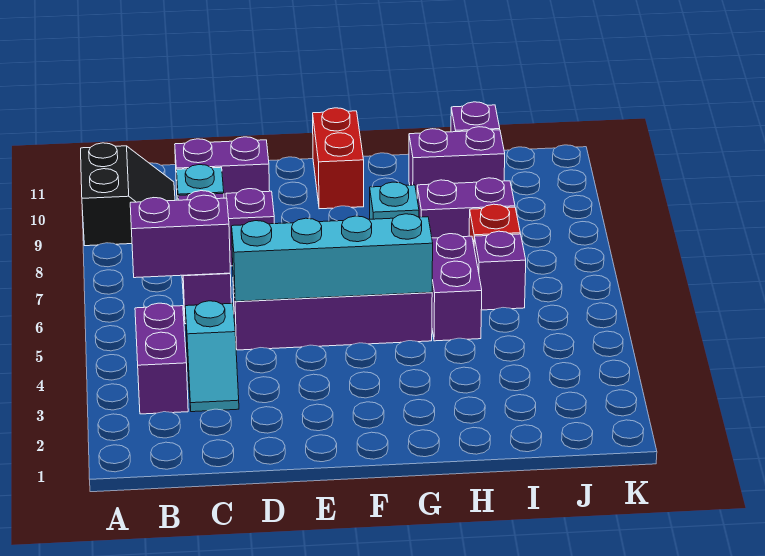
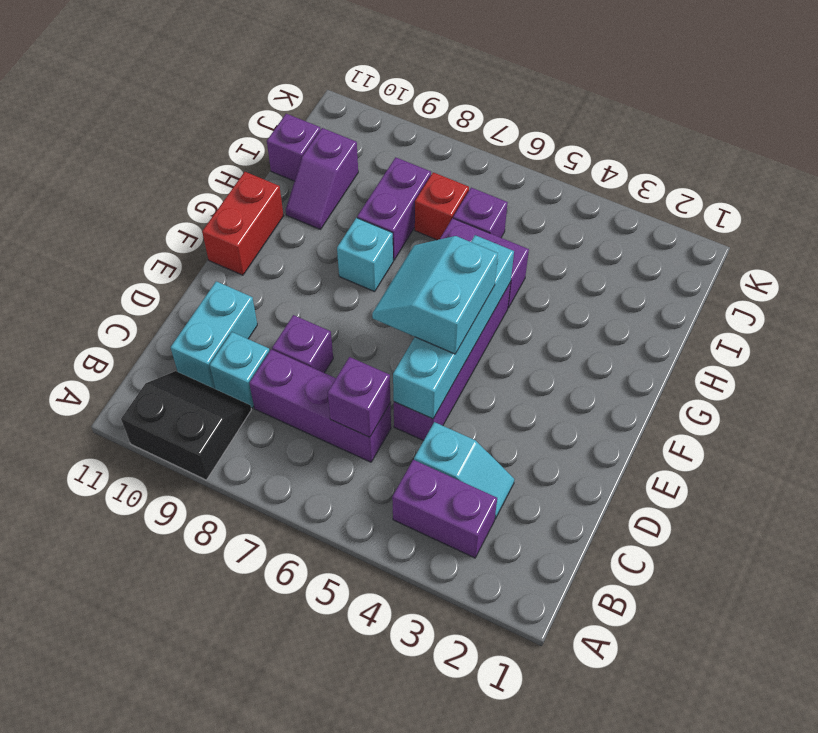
purple 1x2 brick [130,195,230,278] -> purple 1x1 brick [328,357,390,437]
purple 1x2 brick [175,137,270,200] -> cyan 1x2 brick [171,281,257,389]
none -> cyan 2x2 slope [372,236,498,354]
red 1x2 brick [313,108,364,209] -> red 1x2 brick turned to [202,172,283,275]
purple 1x2 brick [409,127,505,194] -> purple 1x2 slope [286,128,358,229]

